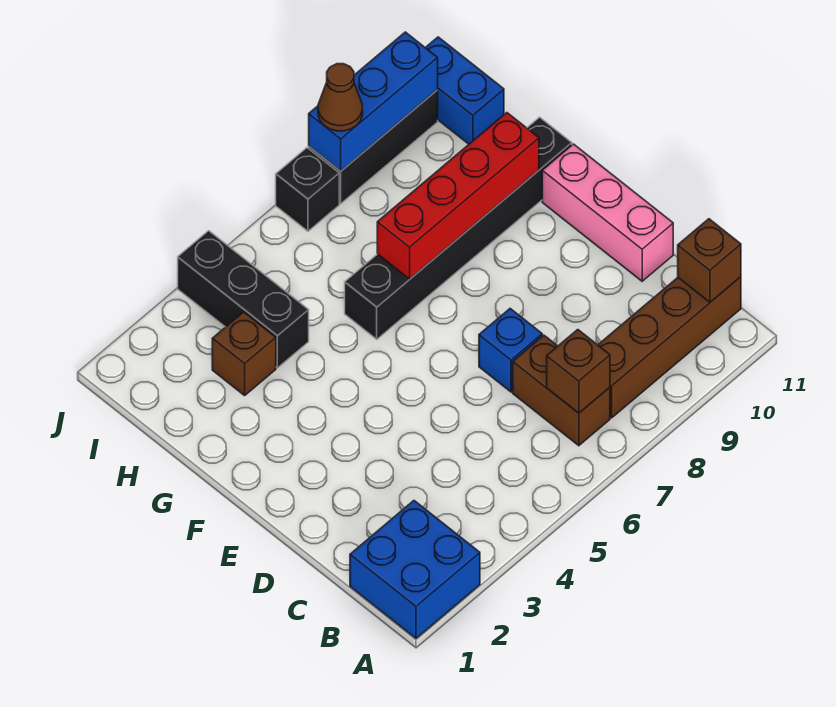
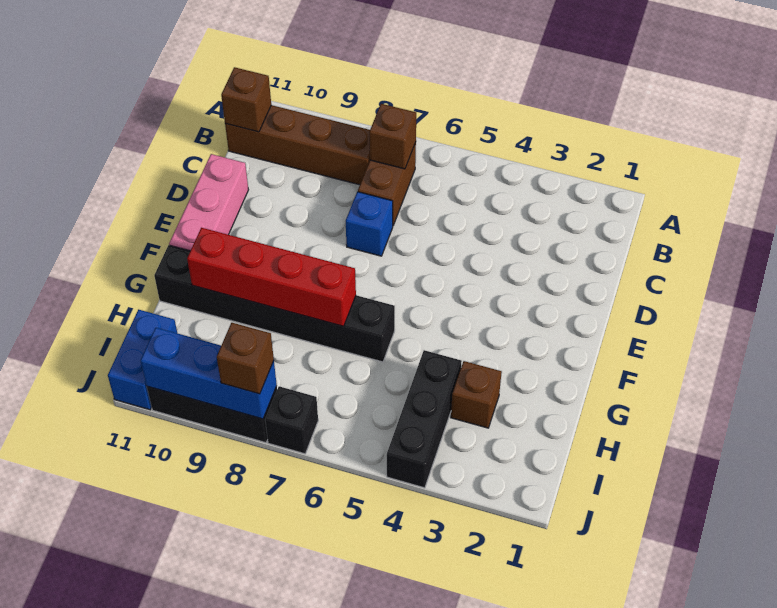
blue 2x2 brick [350,501,480,638] -> none
brown 1x1 cone [318,64,363,131] -> brown 1x1 brick [217,323,274,394]

